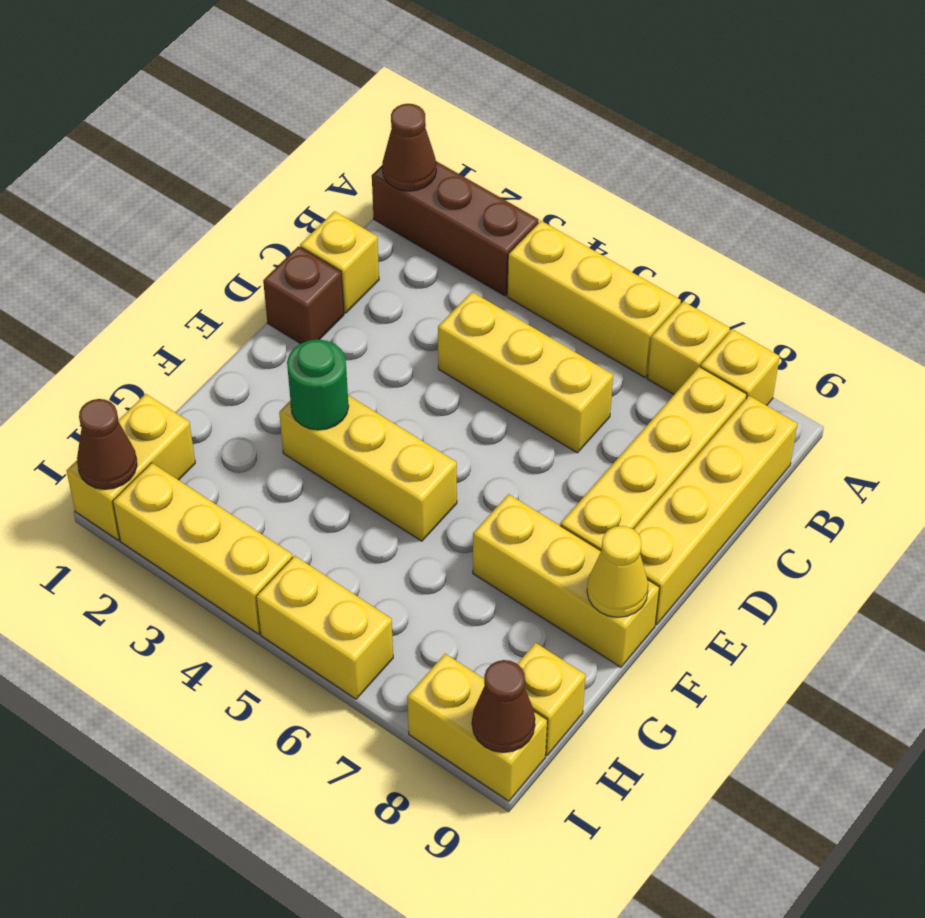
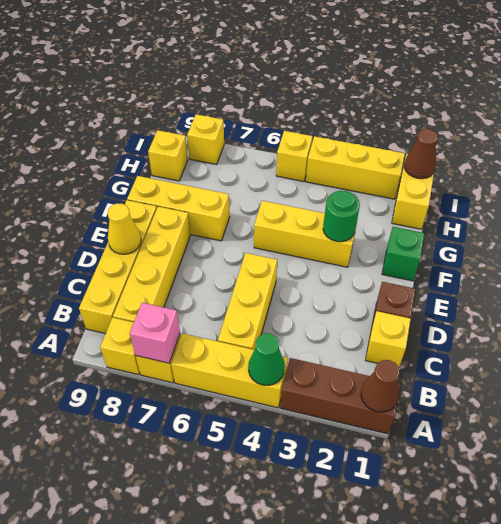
none -> green 1x1 cone [248,333,285,385]
none -> pink 1x1 brick [130,303,180,363]
yellow 1x3 brick [438,292,613,453] -> yellow 1x3 brick turned to [218,253,277,350]
none -> green 1x1 brick [382,227,424,281]
yellow 1x1 cone [587,526,648,617] -> yellow 1x1 cone moved to [108,204,141,254]
yellow 1x2 brick [256,556,393,699] -> yellow 1x1 brick [276,131,313,182]
yellow 1x2 brick [407,654,547,801] -> yellow 1x1 brick [187,114,224,164]
brown 1x1 cone [472,660,535,752] -> none

